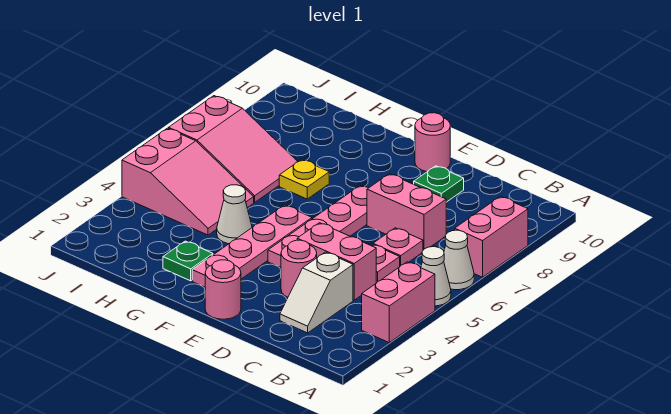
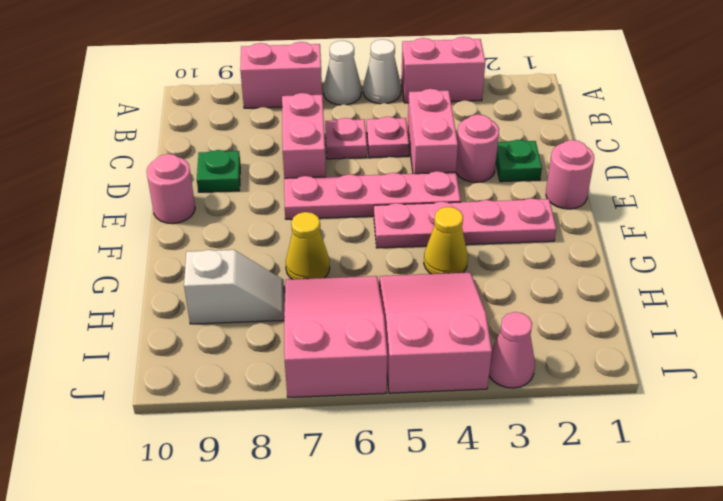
white 1x2 slope [280,252,353,333] -> white 1x2 slope moved to [184,250,284,324]
green 1x1 plate [163,241,213,281] -> green 1x1 plate moved to [496,140,542,182]
white 1x1 cone [217,185,252,244] -> yellow 1x1 cone [424,207,468,274]
yellow 1x1 plate [279,159,329,199] -> yellow 1x1 cone [286,212,330,279]
none -> pink 1x1 cone [489,312,535,388]

